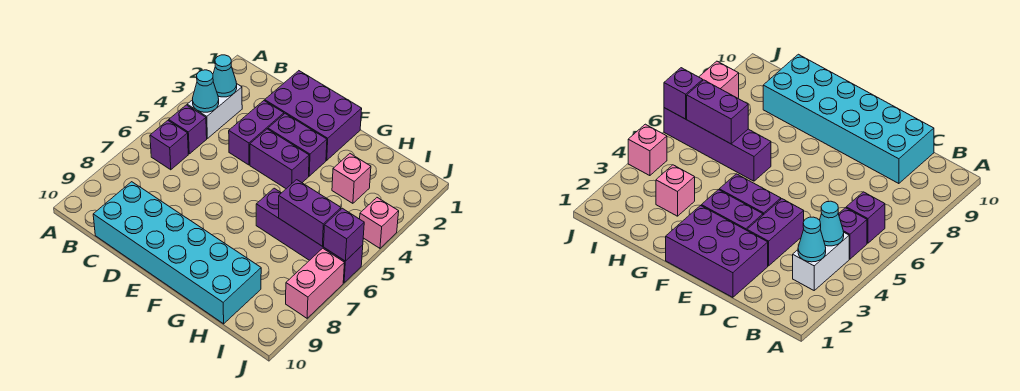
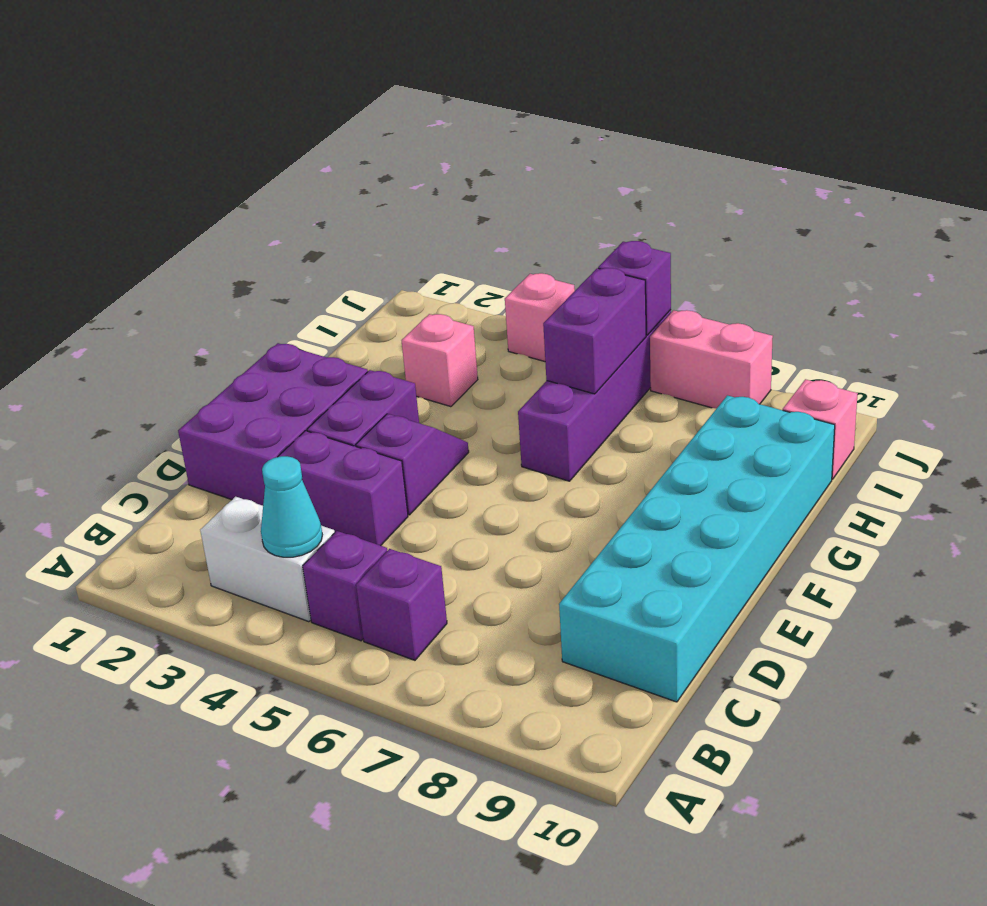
cyan 1x1 cone [213,55,237,97] -> none
purple 1x2 brick [250,129,309,189] -> purple 1x2 slope [356,414,469,515]
none -> pink 1x1 brick [783,379,858,479]

